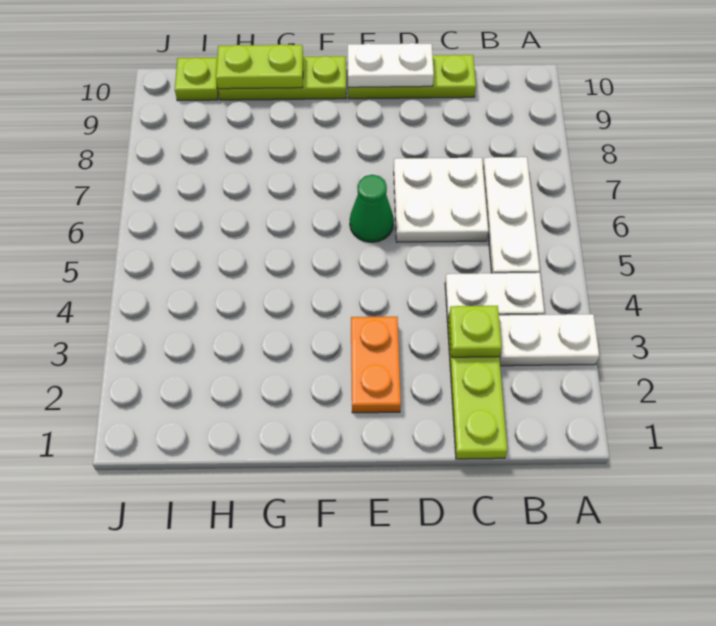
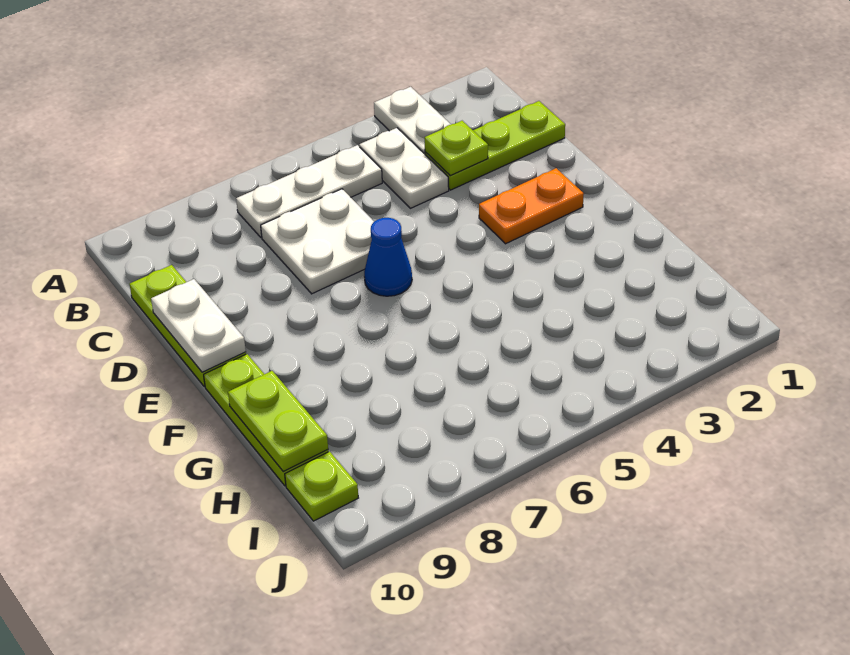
green 1x1 cone [350,175,394,242] -> blue 1x1 cone [364,218,412,296]

